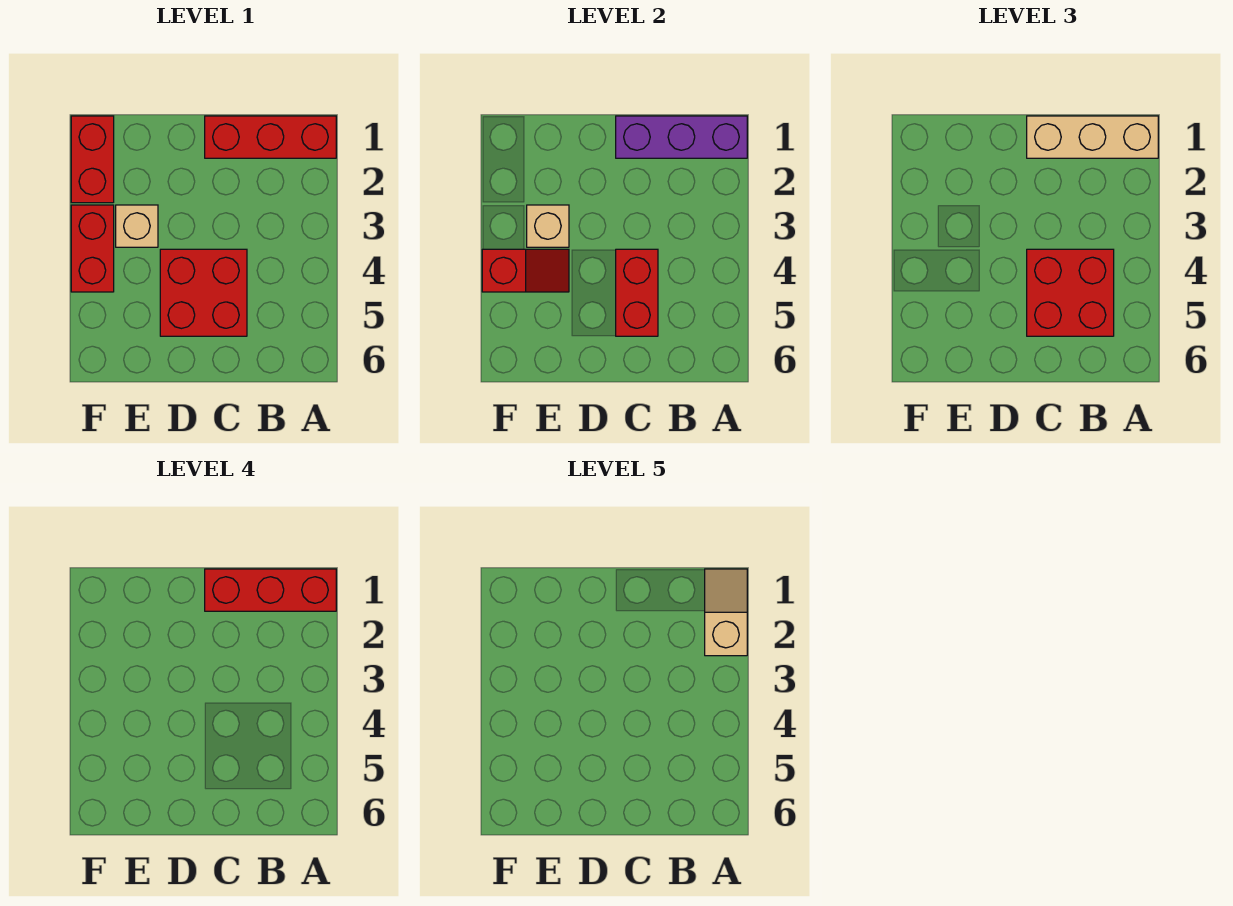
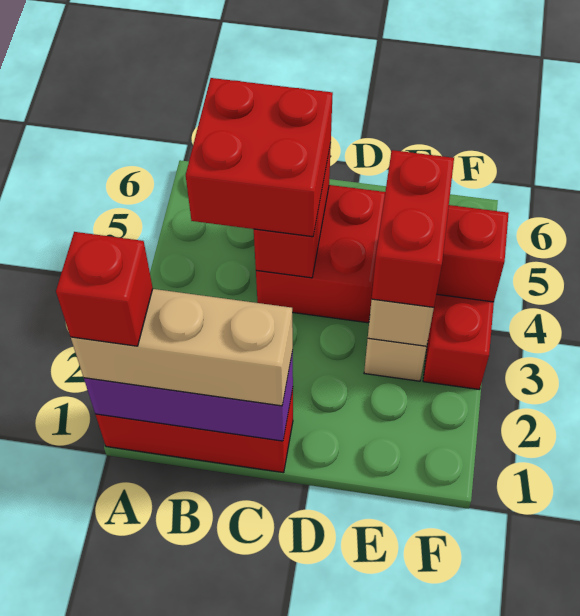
red 1x3 brick [205,569,336,611] -> red 1x1 brick [56,232,153,346]
tan 1x2 slope [705,569,747,656] -> none
red 1x2 brick [71,116,114,203] -> red 1x2 brick moved to [372,150,454,307]

